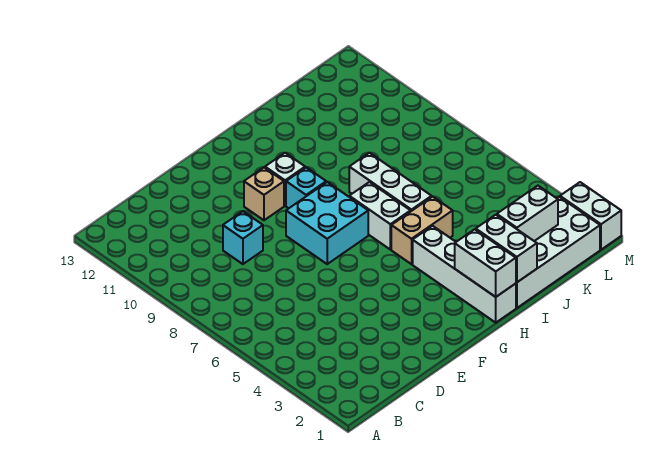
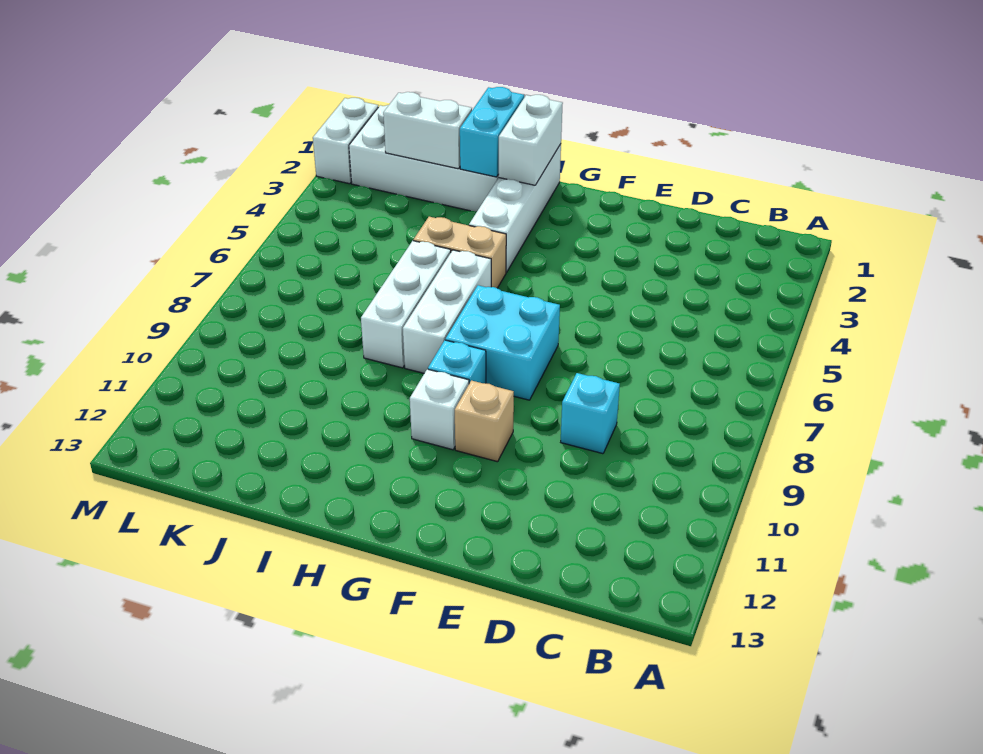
white 1x2 brick [349,182,411,250] -> white 1x3 brick [403,250,491,373]
white 1x2 brick [476,215,537,282] -> cyan 1x2 brick [460,87,524,177]

